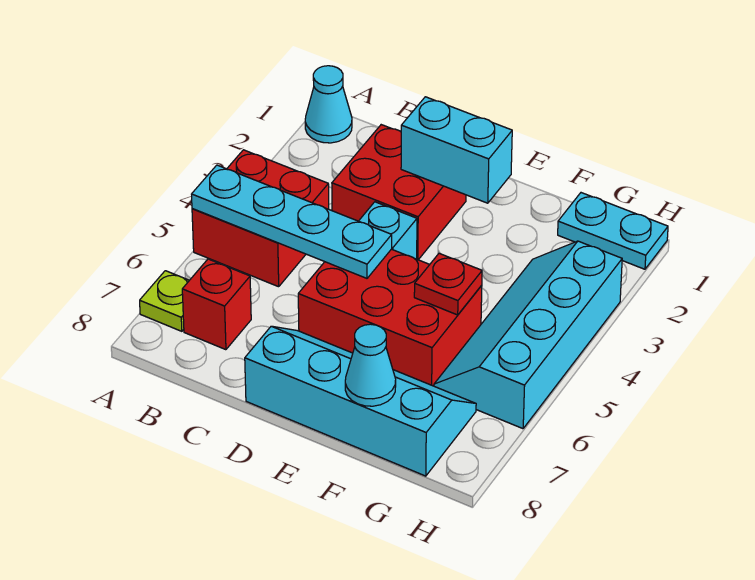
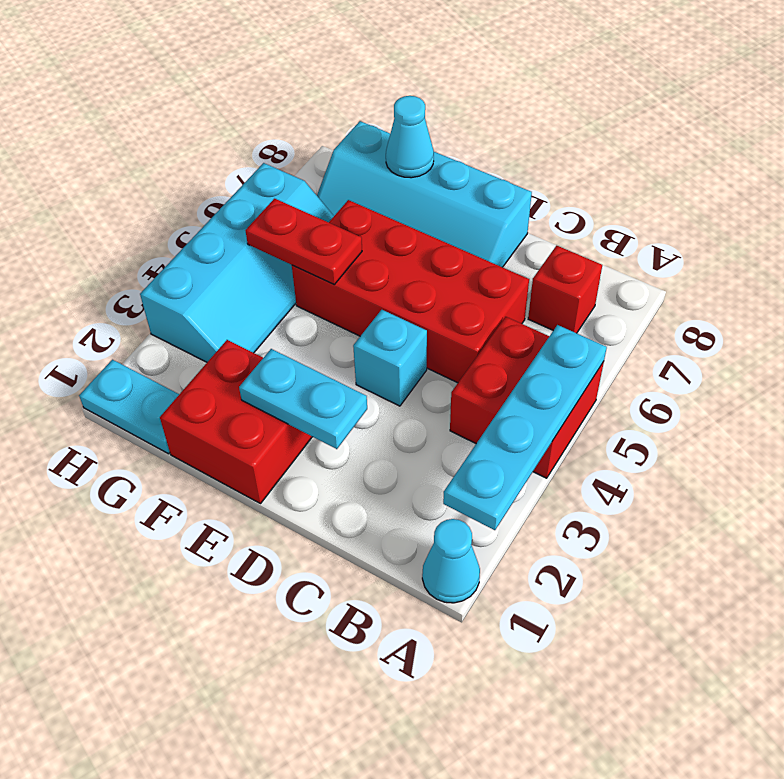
cyan 1x4 plate [192,165,392,278] -> cyan 1x4 plate turned to [443,325,607,530]
lime 1x1 plate [140,271,189,331] -> none
red 2x2 brick [332,125,466,260] -> red 2x2 brick moved to [160,340,312,504]
cyan 1x2 brick [401,97,512,203] -> cyan 1x2 plate [239,349,367,449]
red 2x3 brick [298,249,482,386] -> red 2x4 brick [292,200,529,383]
red 1x1 plate [414,253,482,315] -> red 1x2 plate [246,199,362,284]

